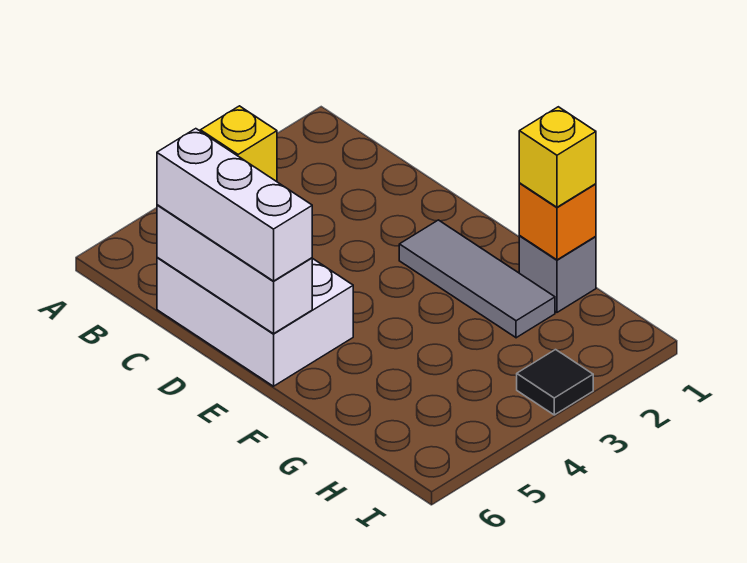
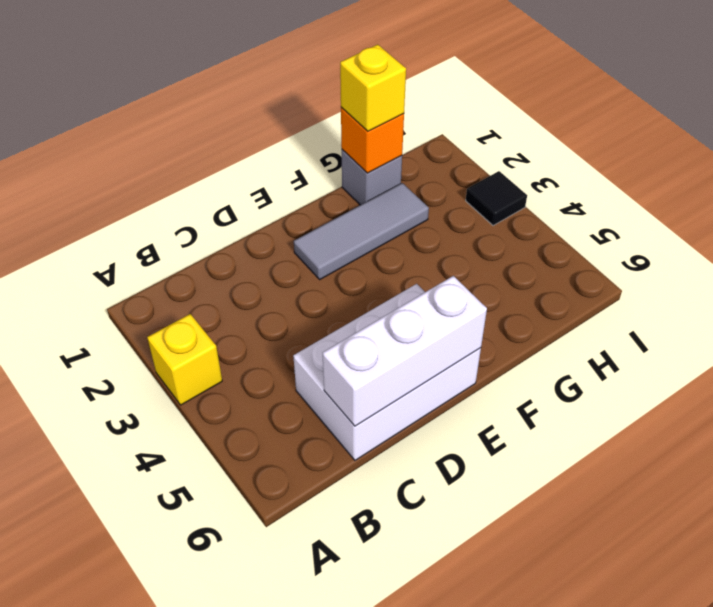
white 1x3 brick [157,129,312,281] -> none

